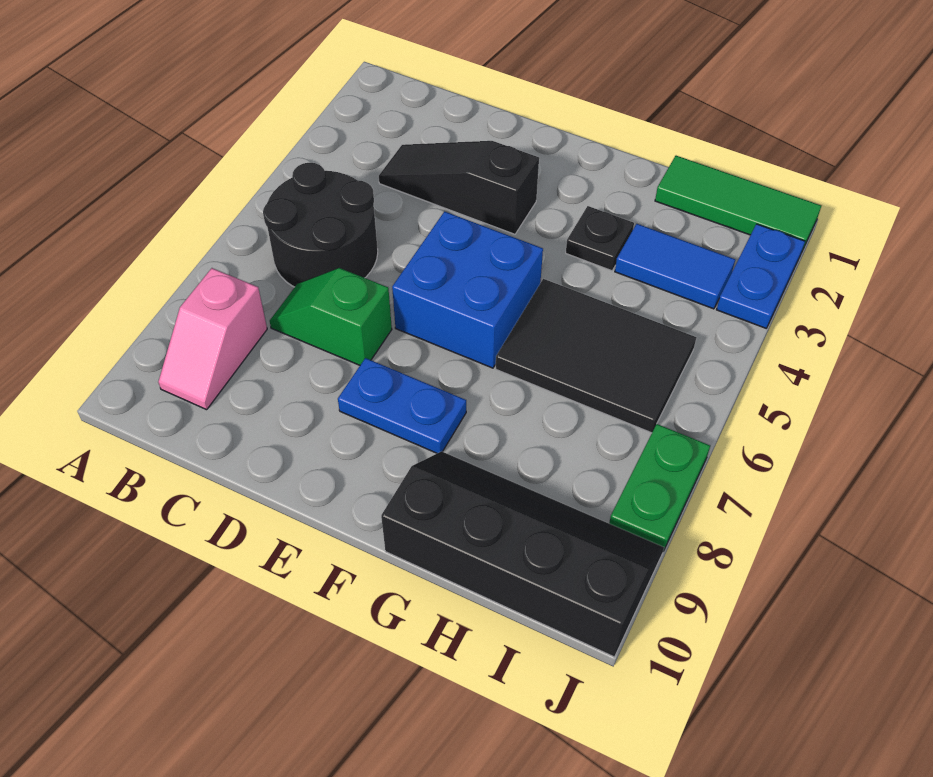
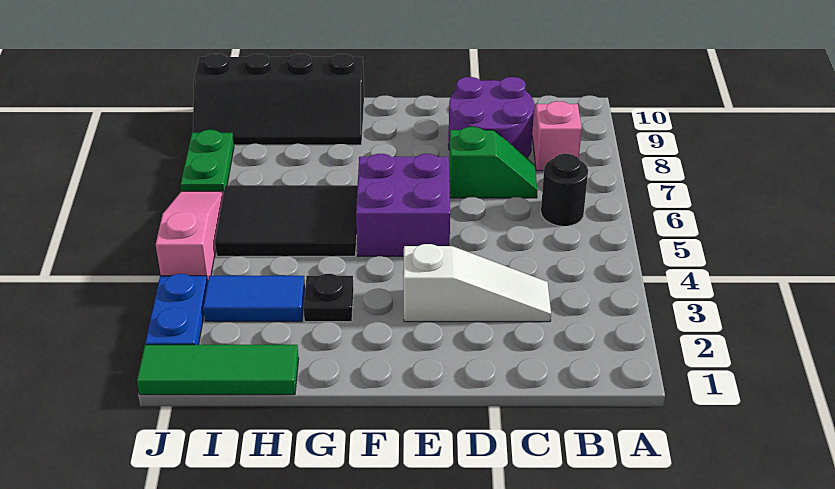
black 2x2 round brick [263,163,378,287] -> black 1x1 round brick [541,154,588,226]
black 1x3 slope [379,141,539,234] -> white 1x3 slope [403,244,551,322]
none -> purple 2x2 round brick [448,77,534,158]
blue 2x2 brick [392,211,543,368] -> purple 2x2 brick [356,154,450,256]
blue 1x2 plate [338,358,466,453] -> none
none -> pink 1x3 slope [156,191,224,282]

